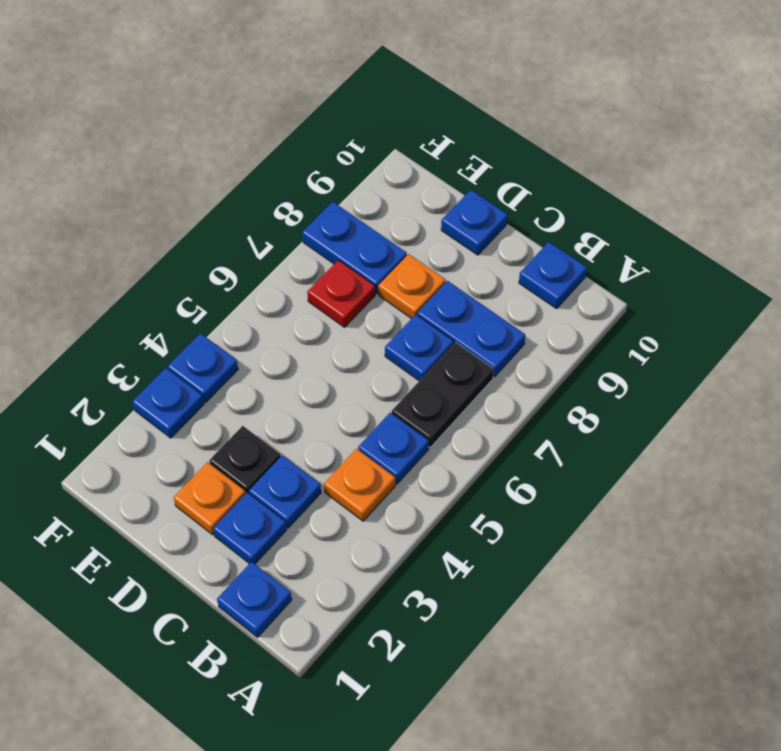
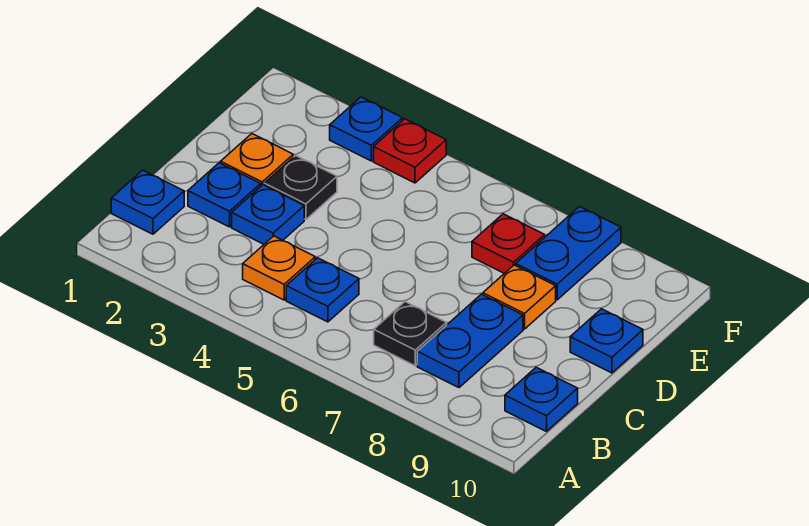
black 1x2 plate [392,342,494,447] -> black 1x1 plate [374,302,447,366]
blue 1x1 plate [385,315,453,381] -> none
blue 1x1 plate [168,333,238,402] -> red 1x1 plate [374,119,446,183]

